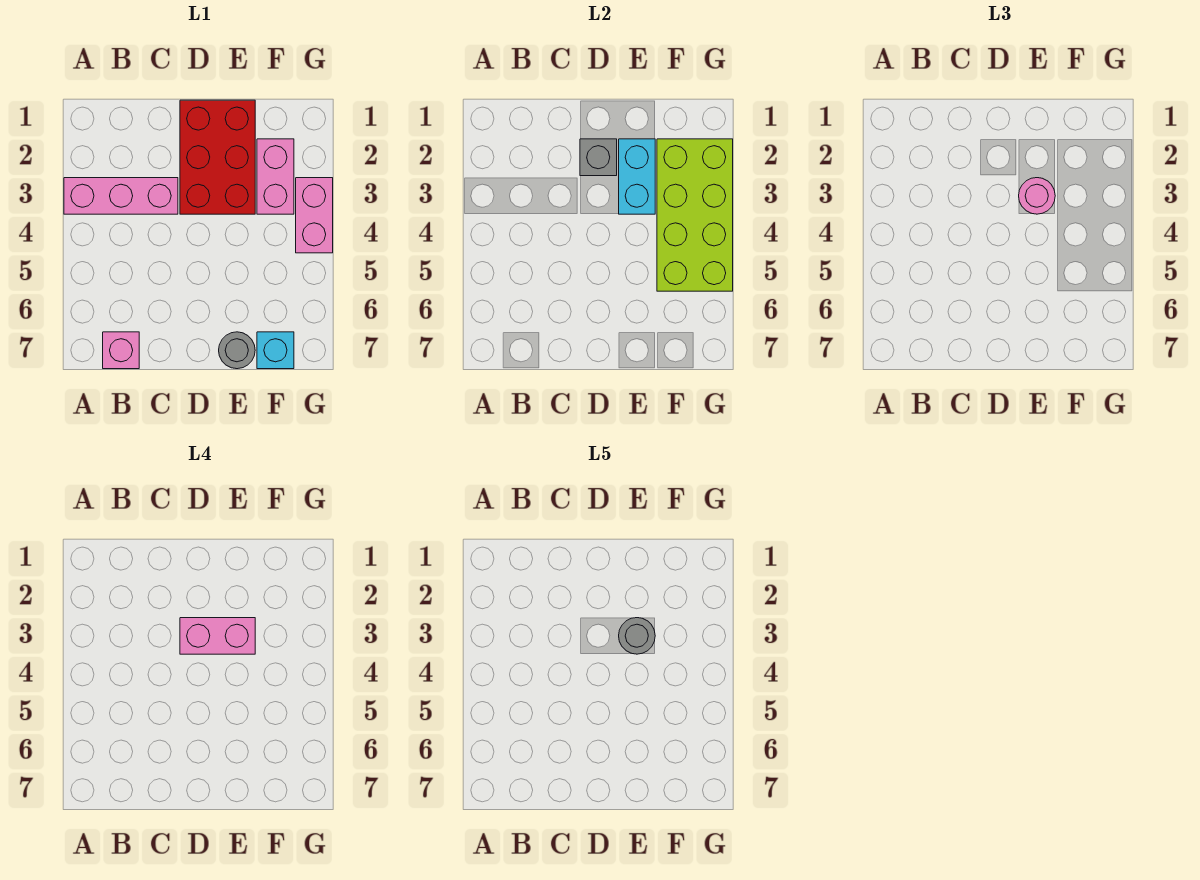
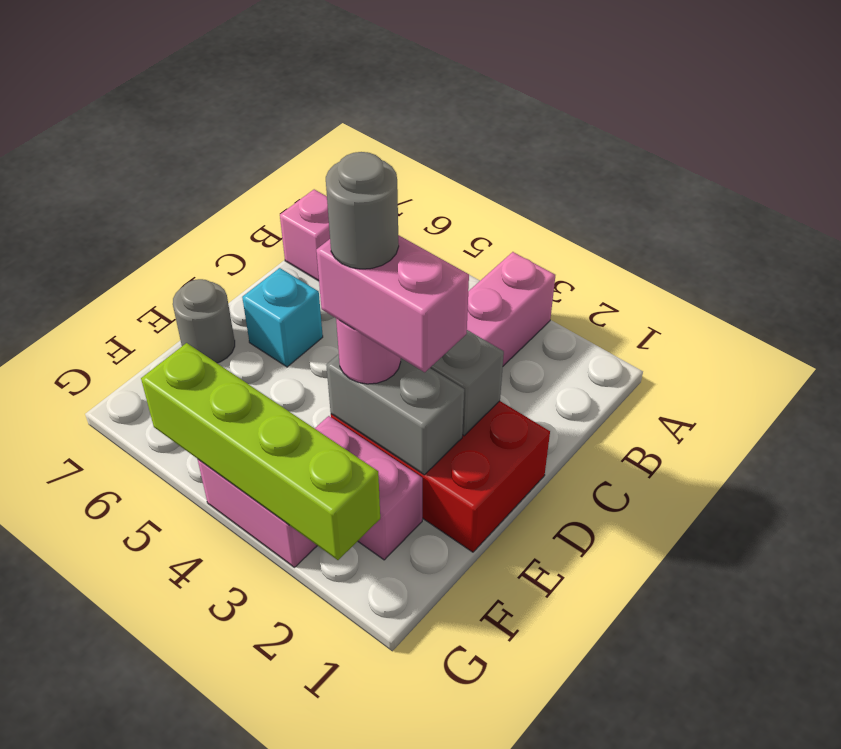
pink 1x2 brick [180,618,255,654] -> pink 1x2 brick turned to [316,235,469,372]
cyan 1x2 brick [619,139,655,214] -> grey 1x2 brick [326,354,464,475]
lime 2x4 brick [657,139,733,291] -> lime 1x4 brick [141,343,380,560]
cyan 1x1 brick [257,332,294,369] -> cyan 1x1 brick moved to [242,268,323,367]

